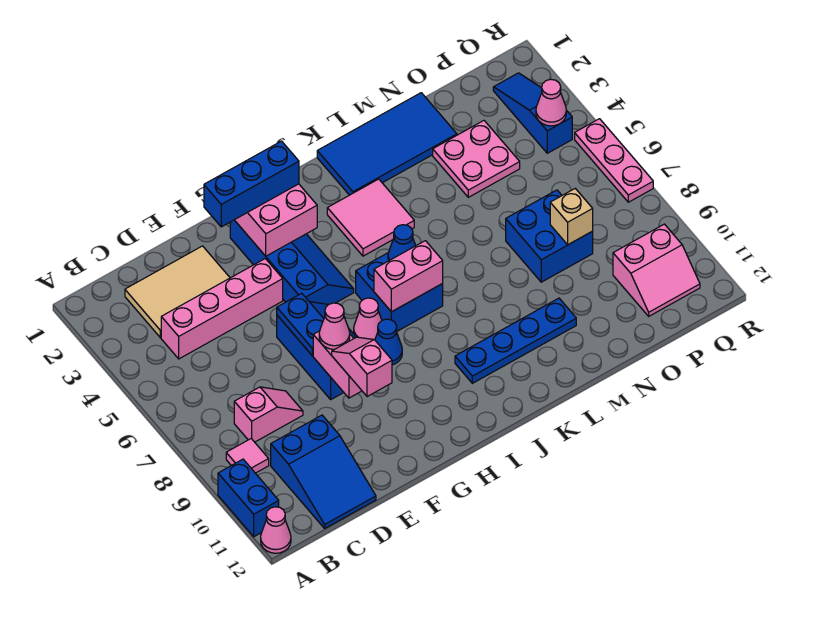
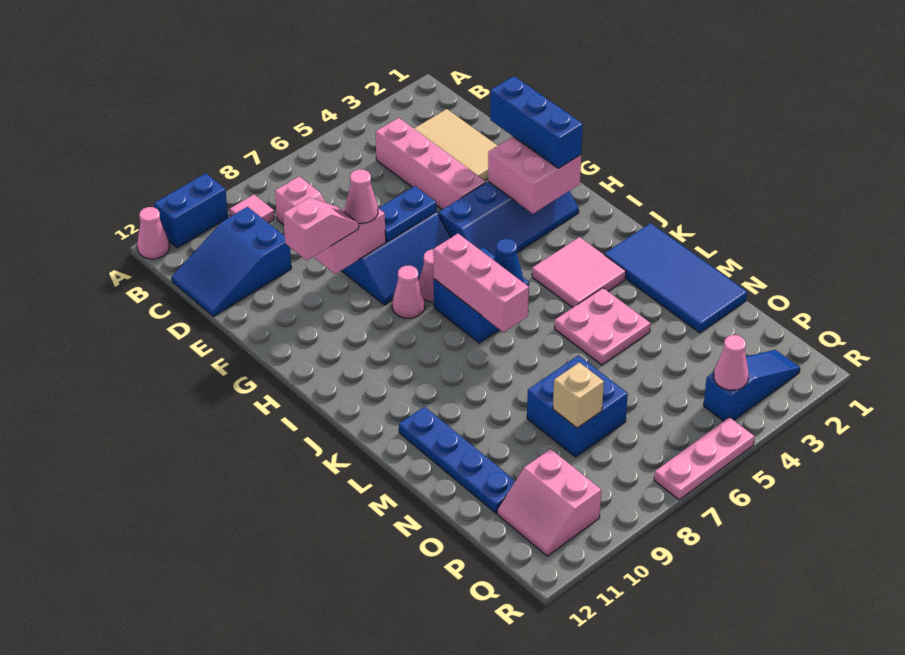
blue 1x1 cone [375,319,402,365] -> pink 1x1 cone [392,266,425,318]
pink 1x2 brick [374,241,443,312] -> pink 1x3 brick [433,234,529,332]
blue 1x4 plate [455,298,576,383] -> blue 1x4 plate moved to [399,407,515,513]
pink 2x2 plate [433,121,520,197] -> pink 2x2 plate moved to [554,288,651,365]

